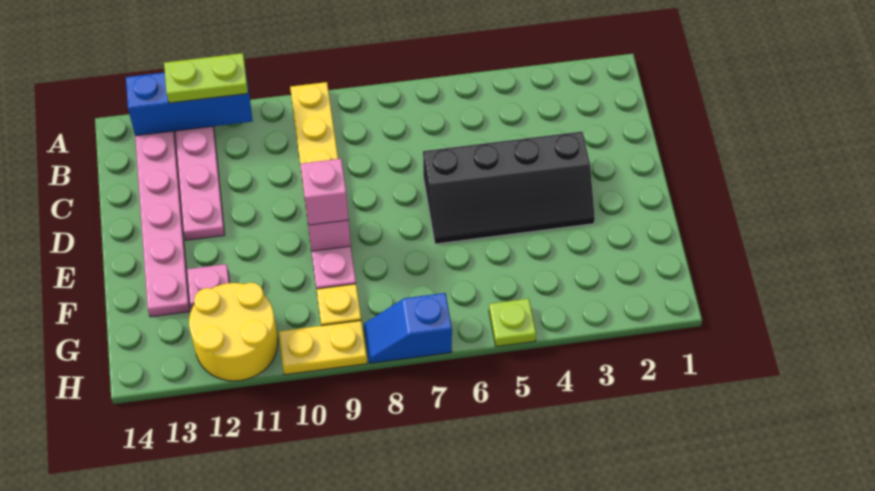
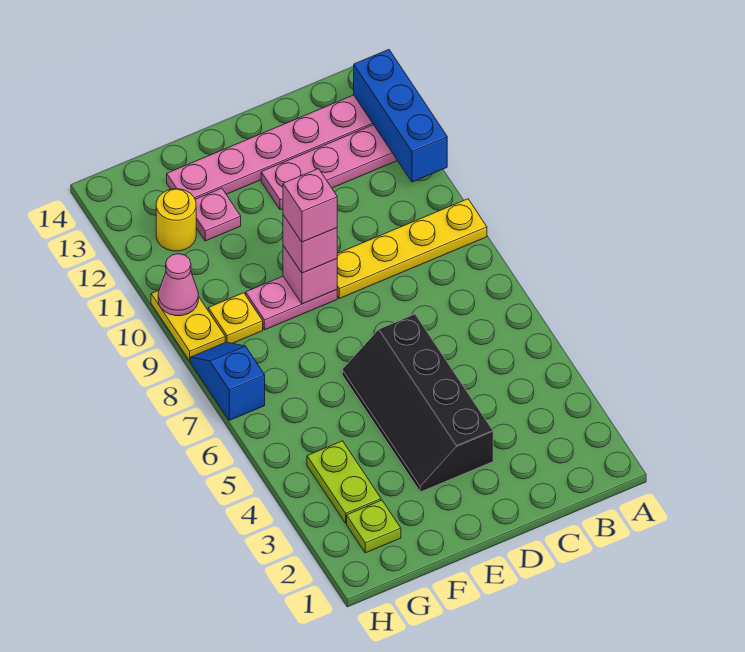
lime 1x2 plate [164,53,248,103] -> lime 1x2 plate moved to [307,441,381,523]
none -> pink 1x1 brick [283,169,337,242]
yellow 2x2 round brick [189,283,278,381] -> yellow 1x1 round brick [156,189,196,251]
lime 1x1 plate [489,299,536,347] -> lime 1x1 plate moved to [347,500,401,553]
none -> pink 1x1 cone [158,254,198,316]

